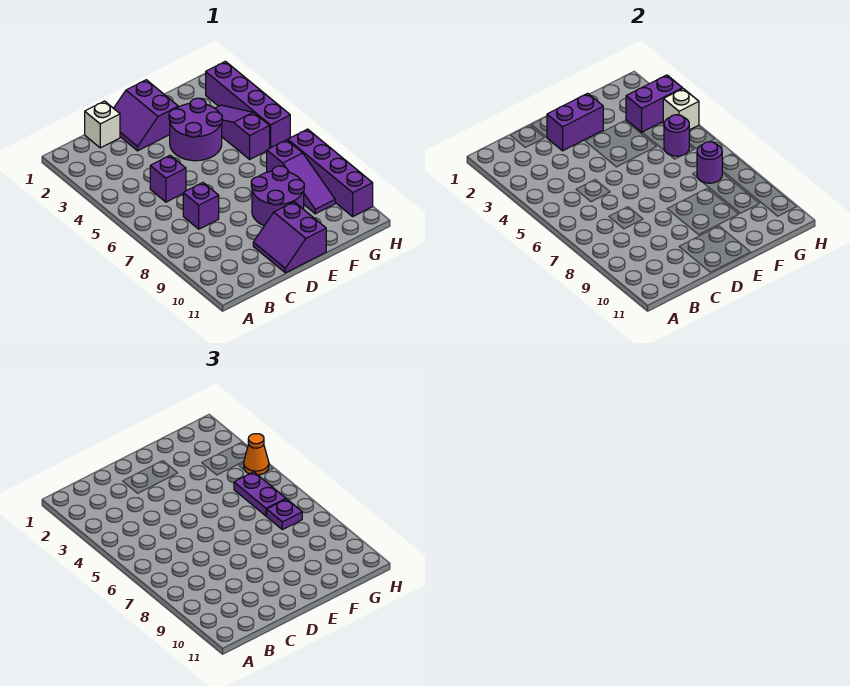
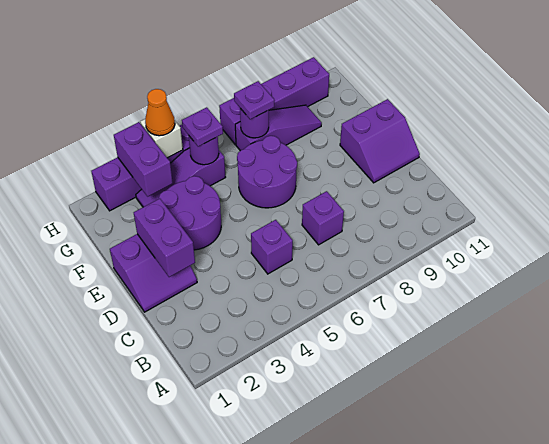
white 1x1 brick [85,101,120,148] -> none
purple 2x2 round brick [251,166,304,226] -> purple 2x2 round brick moved to [237,136,297,208]
purple 1x2 plate [234,472,286,516] -> purple 1x1 plate [182,107,223,147]

